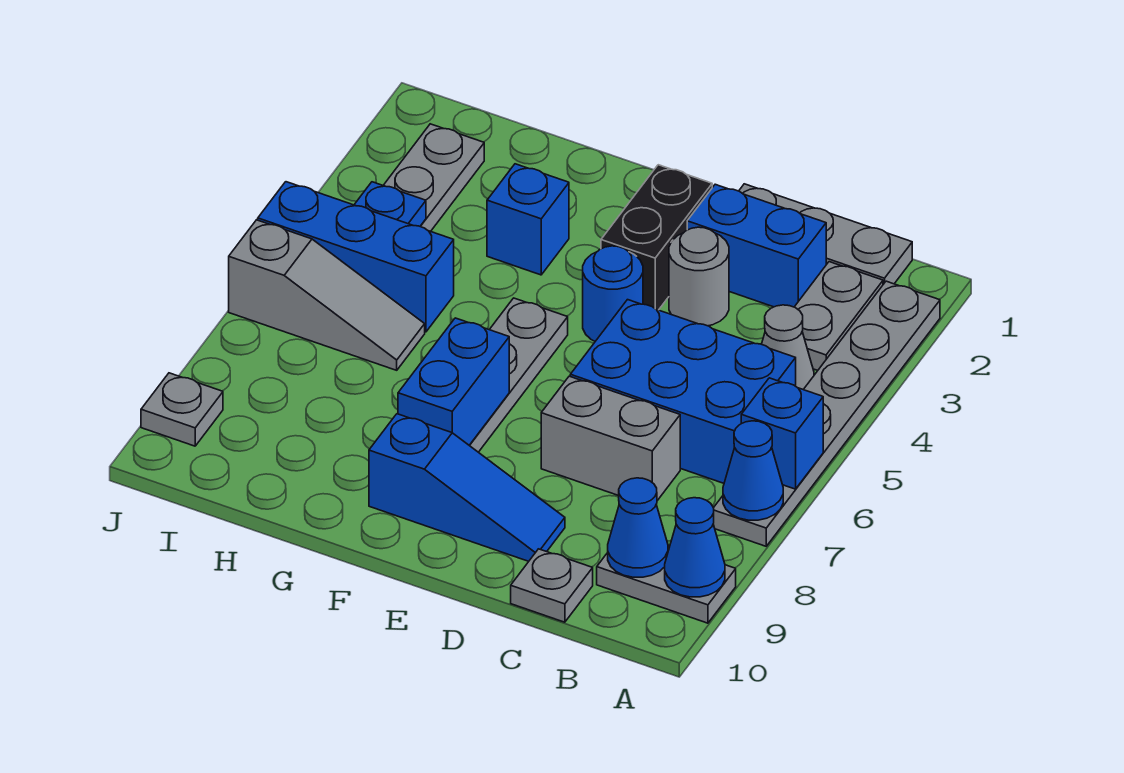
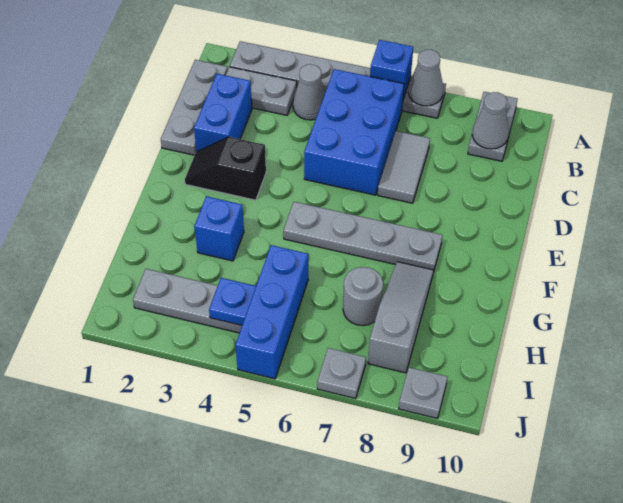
blue 1x1 cone [723,421,783,520] -> grey 1x1 cone [408,50,443,106]
blue 1x1 cone [665,498,725,597] -> none
blue 1x1 cone [608,478,668,577] -> grey 1x1 cone [472,92,509,149]
grey 1x2 brick [541,376,680,501] -> grey 1x2 tile [378,131,430,203]
grey 1x1 plate [511,549,593,622] -> grey 1x1 plate moved to [317,348,366,399]
grey 1x1 round brick [669,227,729,326] -> grey 1x1 round brick moved to [343,267,383,326]
blue 1x3 slope [369,414,565,561] -> none
black 1x2 brick [601,165,712,310] -> black 1x2 slope [185,137,266,200]
blue 1x1 round brick [583,246,643,341] -> none
blue 1x2 brick [398,318,509,445] -> none
grey 1x3 slope [229,220,425,370] -> grey 1x3 slope moved to [368,262,434,373]

